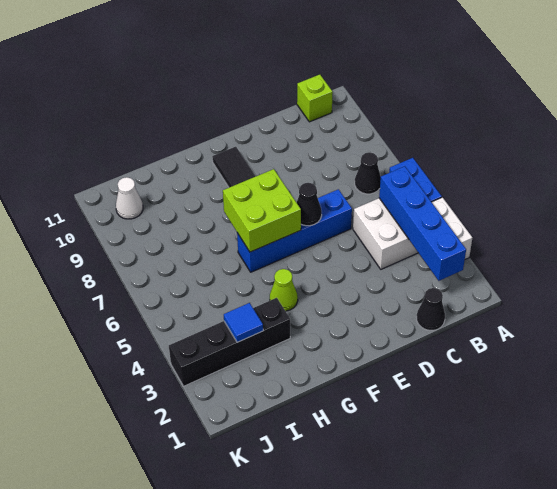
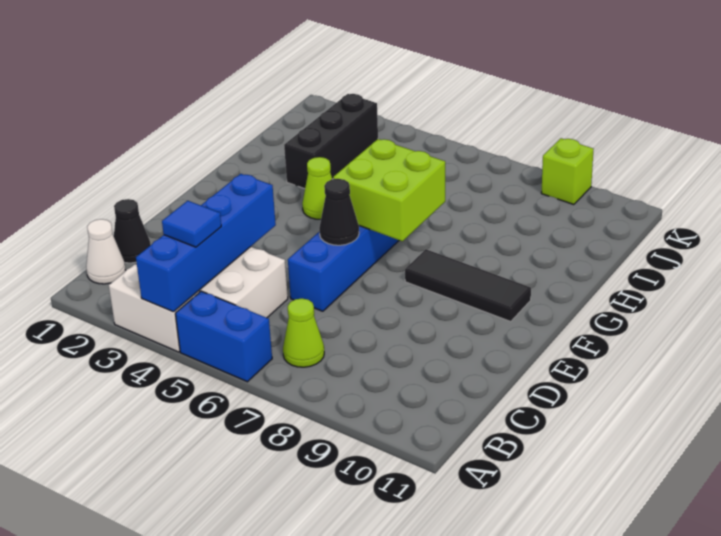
blue 1x4 brick [379,166,466,281] -> blue 1x4 brick turned to [136,174,276,312]
black 1x1 cone [355,152,381,194] -> lime 1x1 cone [283,298,324,367]
lime 1x1 brick [297,75,333,122] -> lime 1x1 brick moved to [541,138,594,205]
black 1x4 brick [169,298,290,386] -> black 1x3 brick [284,94,378,189]
blue 1x1 tile [224,303,263,342] -> blue 1x1 tile moved to [162,201,221,247]
white 1x1 cone [116,177,143,219] -> white 1x1 cone moved to [86,219,126,284]

